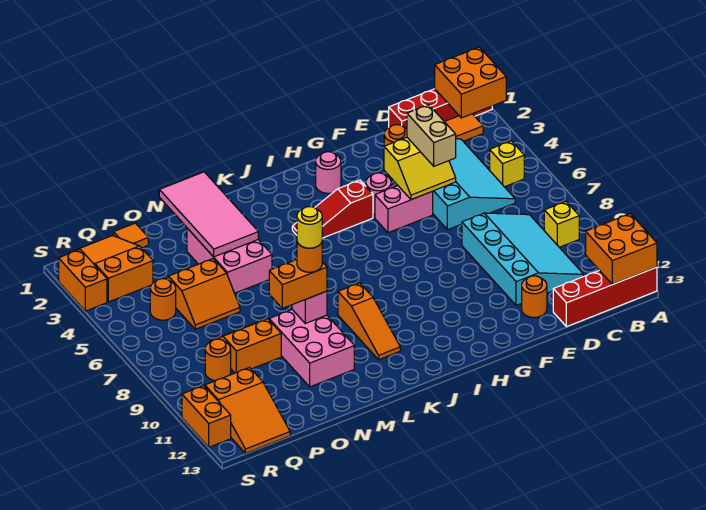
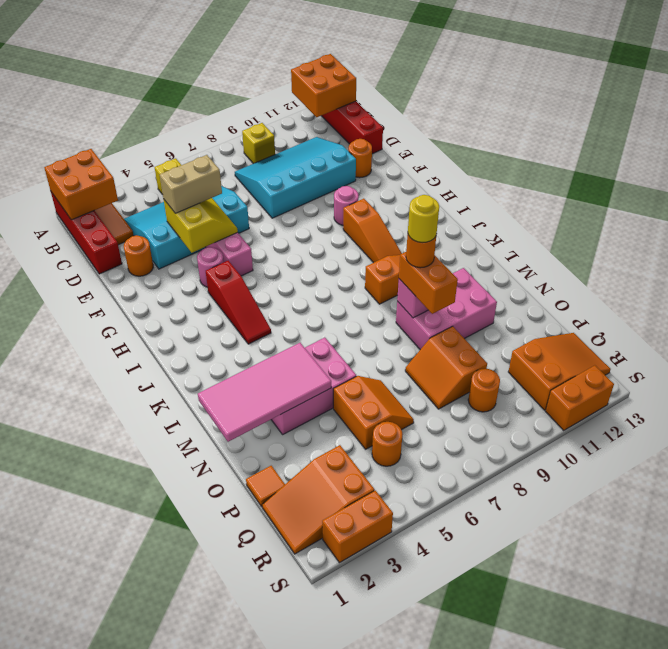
pink 1x1 round brick [316,152,341,193] -> pink 1x1 round brick moved to [334,186,359,225]
none -> orange 1x3 slope [343,199,402,263]

